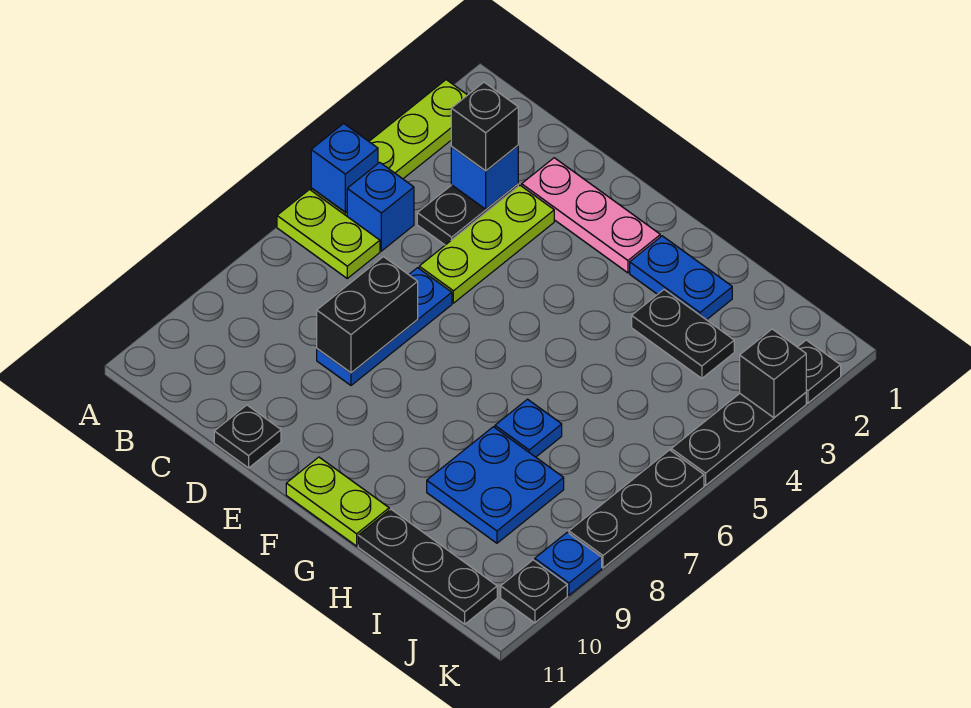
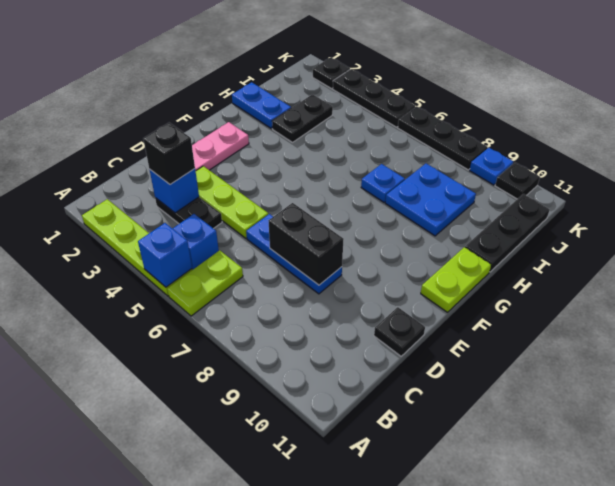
blue 1x2 plate [630,236,732,320] -> blue 1x2 plate turned to [232,82,291,129]
black 1x1 brick [740,329,806,418] -> none

